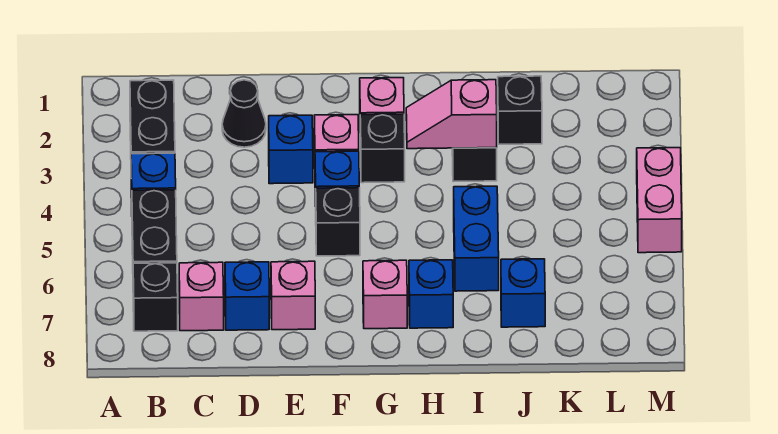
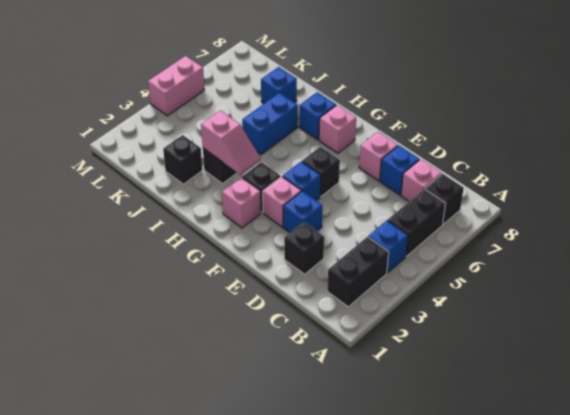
black 1x1 cone [222,80,266,147] -> black 1x1 brick [284,222,324,274]

